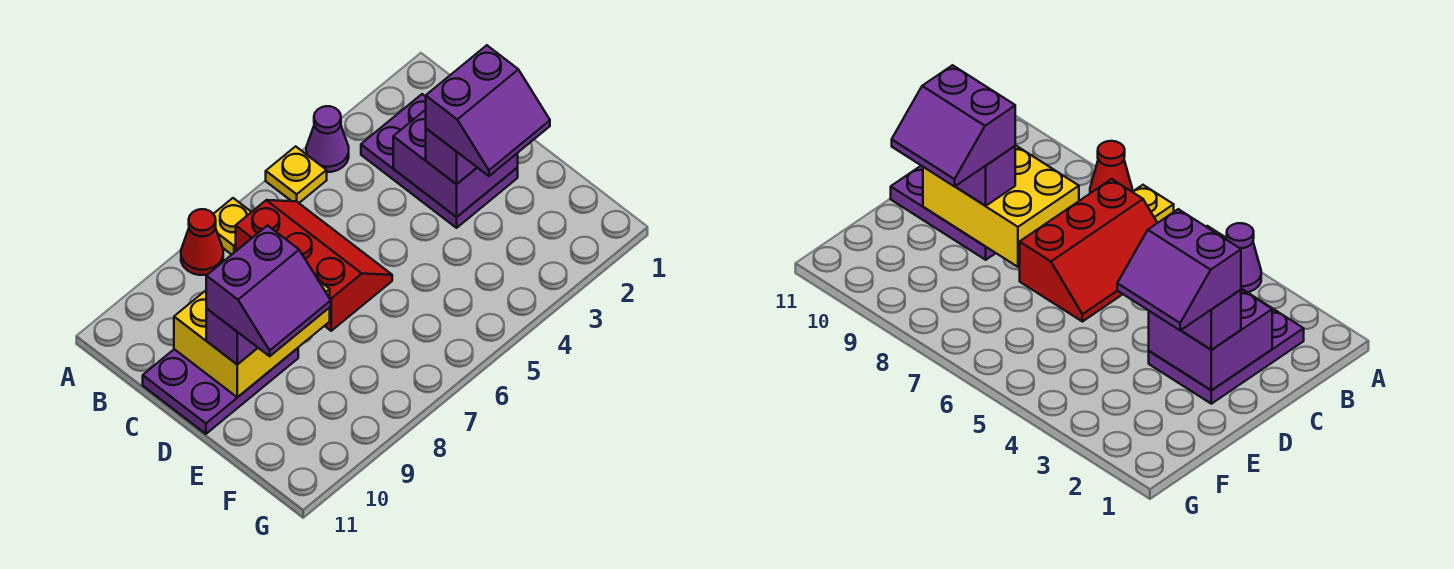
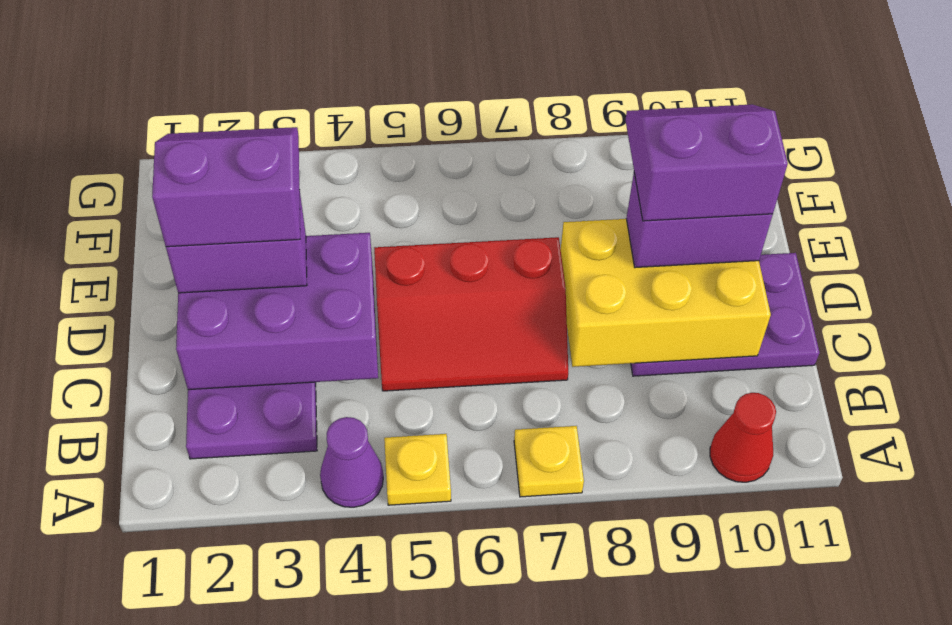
red 1x1 cone [181,209,223,275] -> red 1x1 cone moved to [710,393,776,482]
red 2x3 slope [236,200,392,331] -> red 2x3 slope turned to [374,237,568,391]
purple 2x2 brick [393,110,518,217] -> purple 2x3 brick [176,233,378,390]

